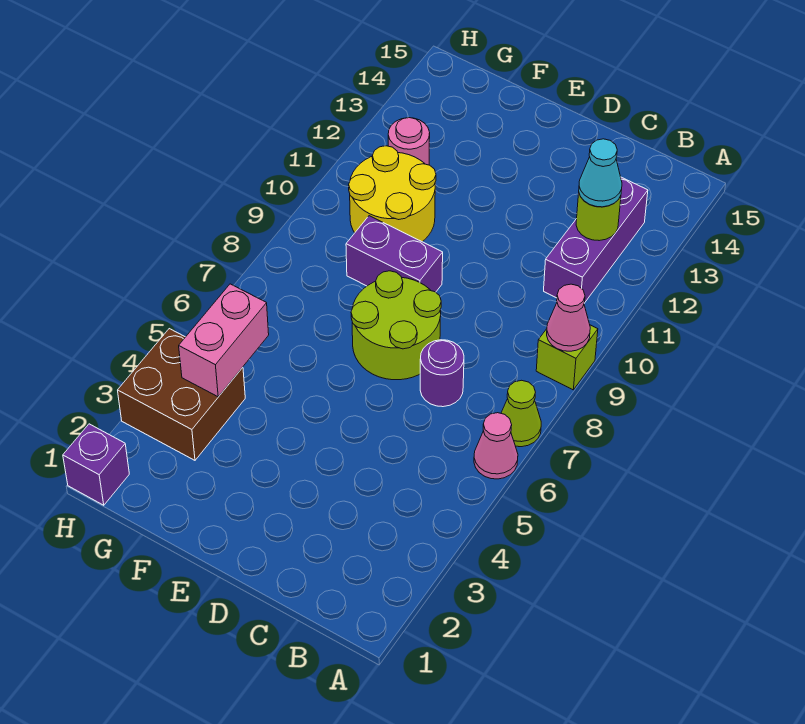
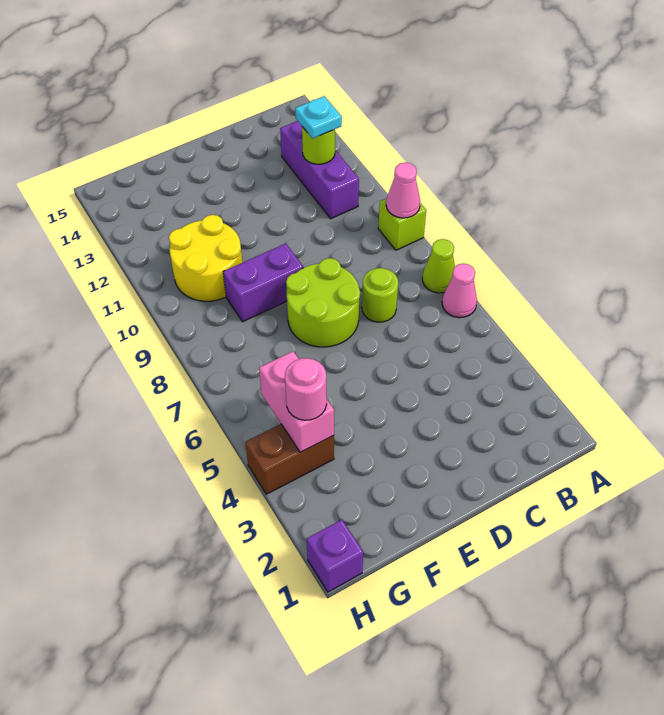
cyan 1x1 cone [579,139,622,207] -> cyan 1x1 plate [295,96,342,138]
purple 1x1 round brick [420,340,464,407] -> lime 1x1 round brick [362,268,398,322]
brown 2x2 brick [118,329,245,460] -> brown 1x2 brick [245,424,334,494]
pink 1x1 round brick [388,118,430,165] -> pink 1x1 round brick moved to [285,358,327,420]

